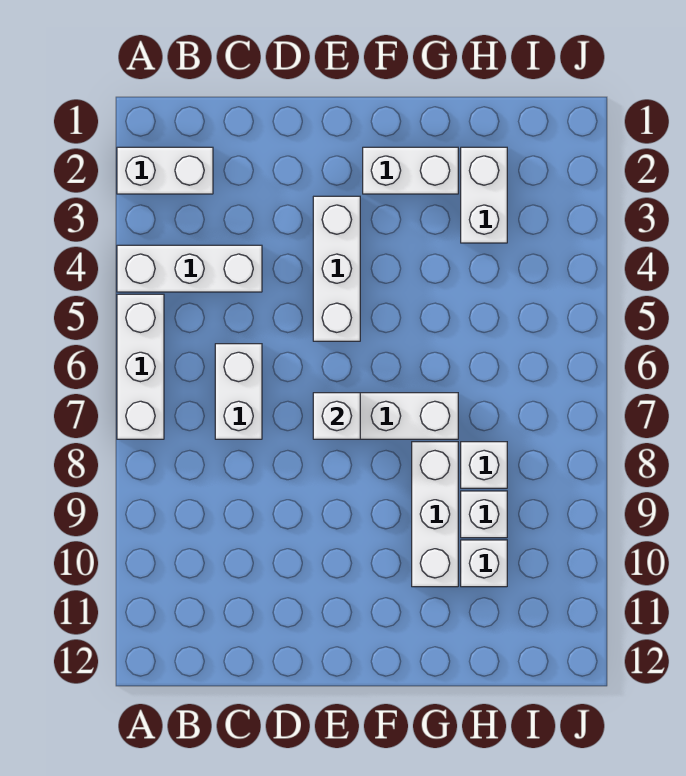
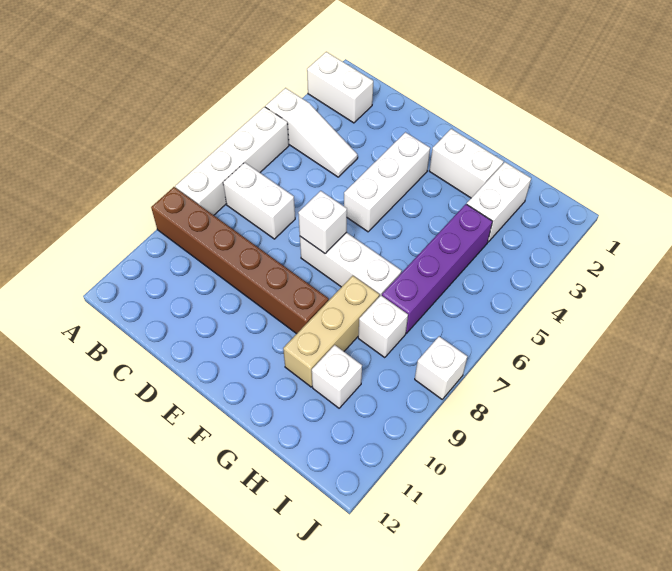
white 1x3 brick [117,245,262,292] -> white 1x3 slope [265,88,358,177]
white 1x3 brick [117,294,164,439] -> white 1x4 brick [175,107,289,215]
none -> brown 1x6 brick [151,187,329,334]
white 1x2 brick [215,344,262,439] -> white 1x2 brick turned to [223,163,295,239]
white 1x3 brick [412,442,458,587] -> tan 1x3 brick [283,276,379,387]
none -> purple 1x4 brick [382,204,492,333]
white 1x1 brick [461,491,507,538] -> white 1x1 brick moved to [415,336,468,399]

